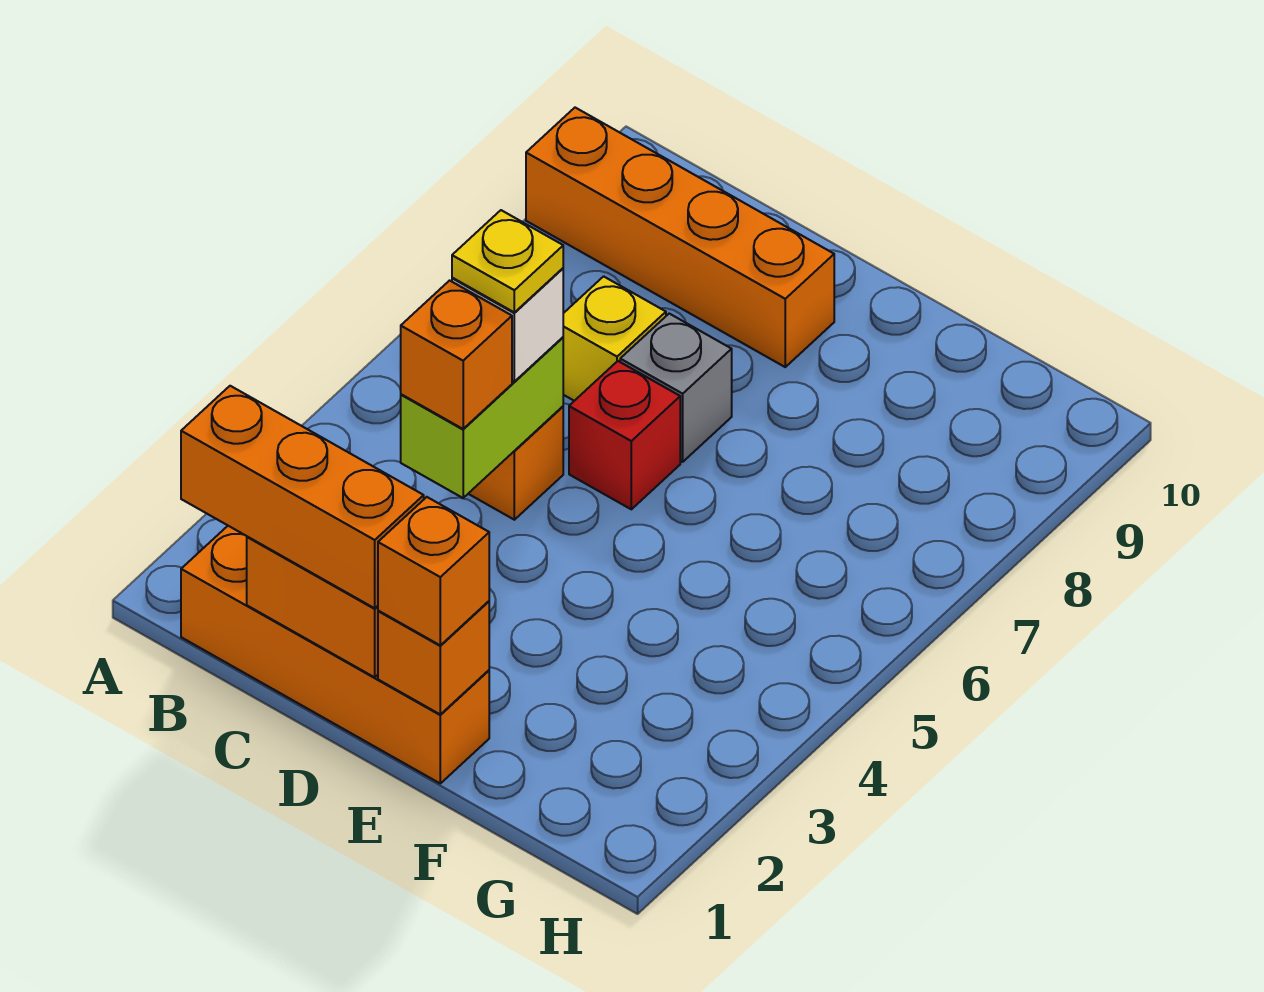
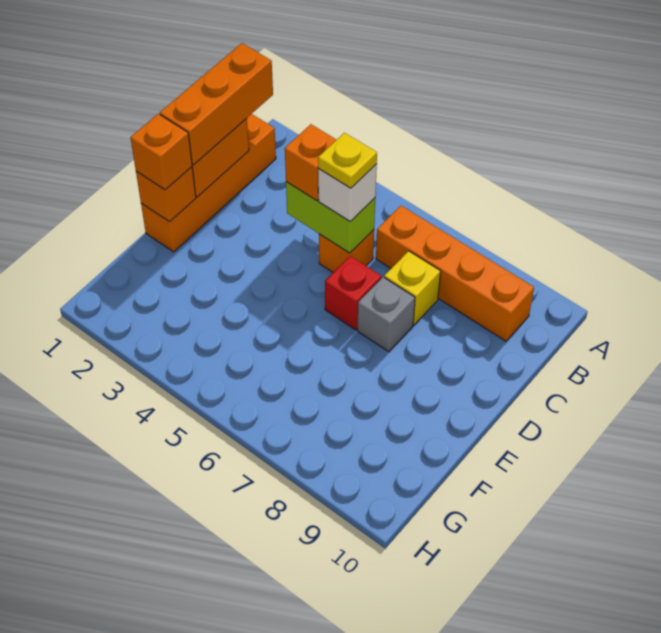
orange 1x4 brick [526,108,834,367] -> orange 1x4 brick turned to [376,206,534,341]

